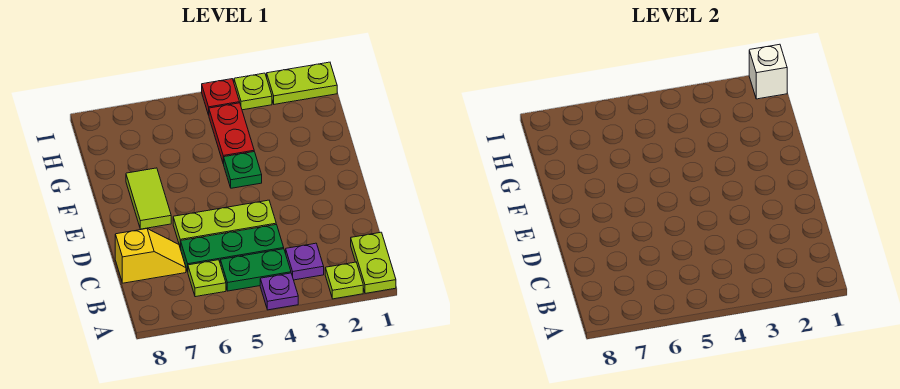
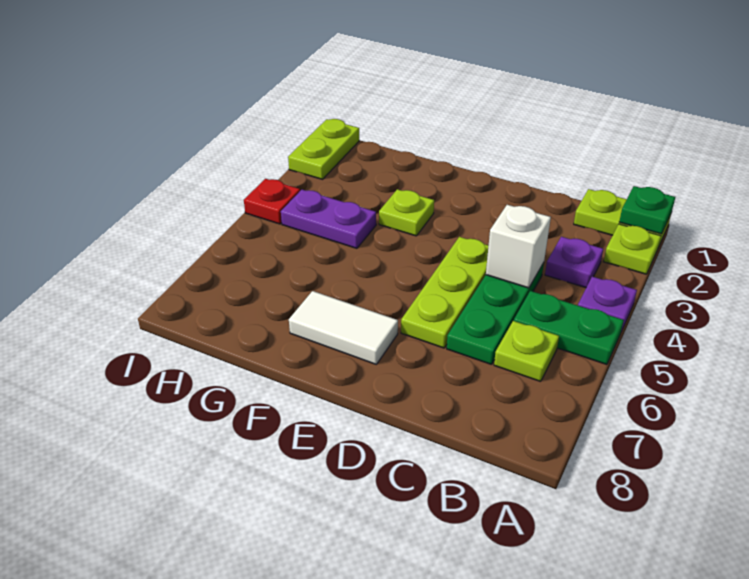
green 1x2 plate [220,249,291,291] -> green 1x2 plate turned to [514,291,624,365]
yellow 1x2 slope [115,229,186,283] -> none
lime 1x2 tile [126,168,171,229] -> white 1x2 tile [289,291,398,364]
green 1x1 plate [224,152,262,188] -> green 1x1 plate moved to [619,186,675,234]
red 1x2 plate [209,103,254,164] -> purple 1x2 plate [281,190,376,248]
white 1x1 brick [749,44,787,99] -> white 1x1 brick moved to [486,205,551,288]
lime 1x1 plate [234,73,272,110] -> lime 1x1 plate moved to [379,189,434,236]

